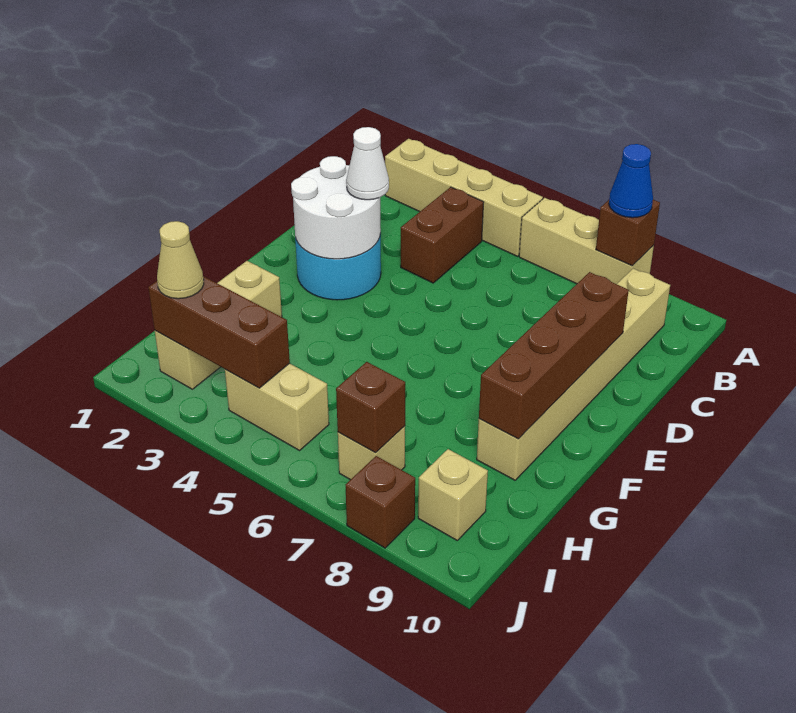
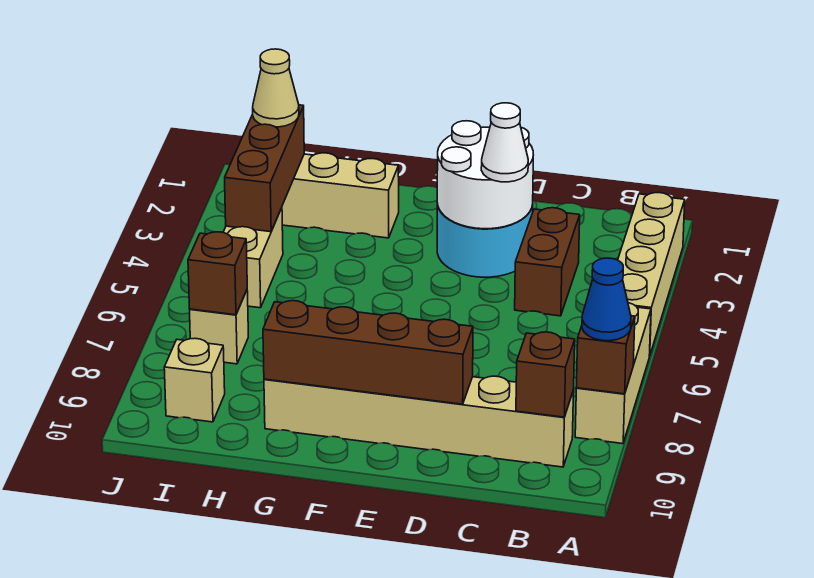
brown 1x2 brick [401,187,484,283] -> brown 1x2 brick turned to [515,208,580,316]
brown 1x1 brick [346,456,415,548] -> brown 1x1 brick moved to [516,332,575,417]

